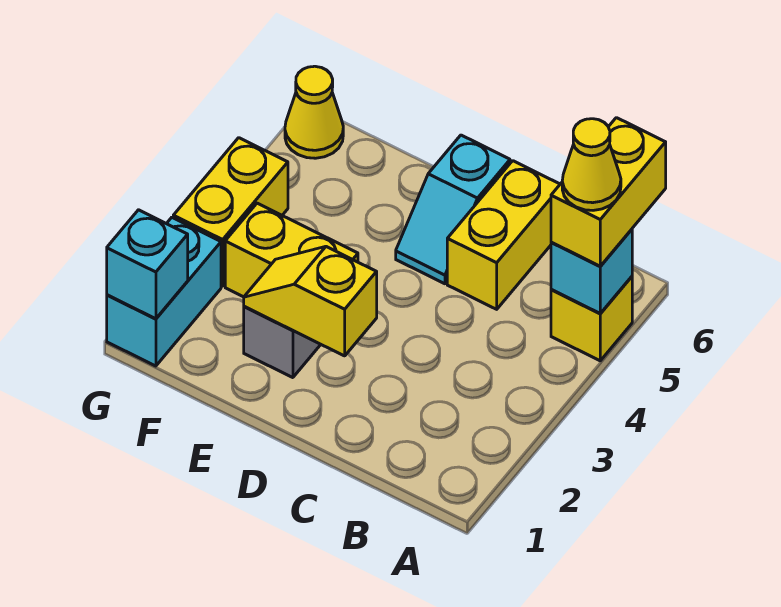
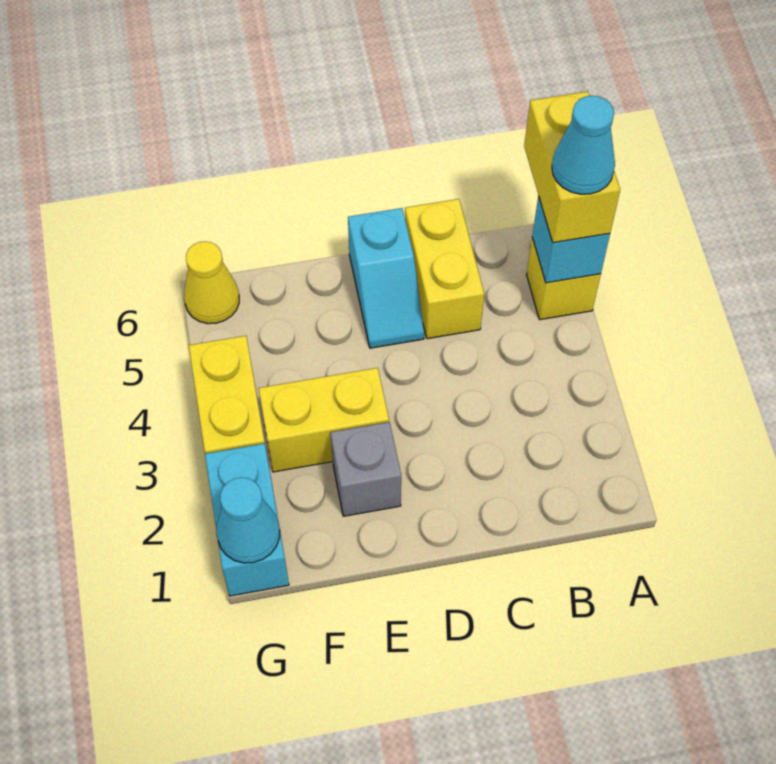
yellow 1x1 cone [562,119,621,210] -> cyan 1x1 cone [552,96,615,194]
yellow 1x2 slope [244,246,377,356] -> none
cyan 1x1 brick [107,210,188,319] -> cyan 1x1 cone [216,477,280,563]

